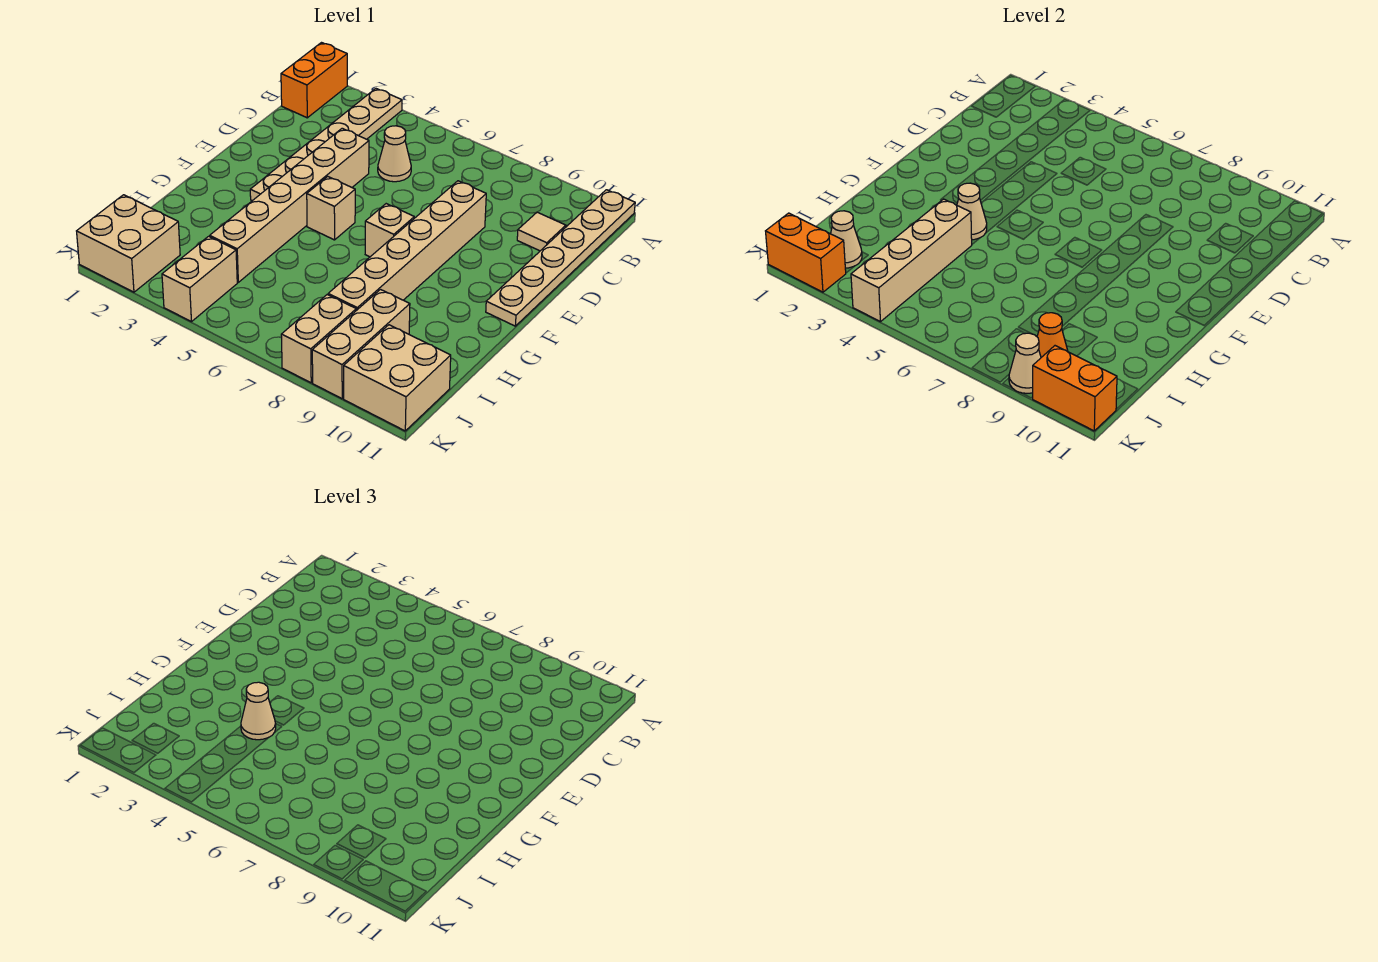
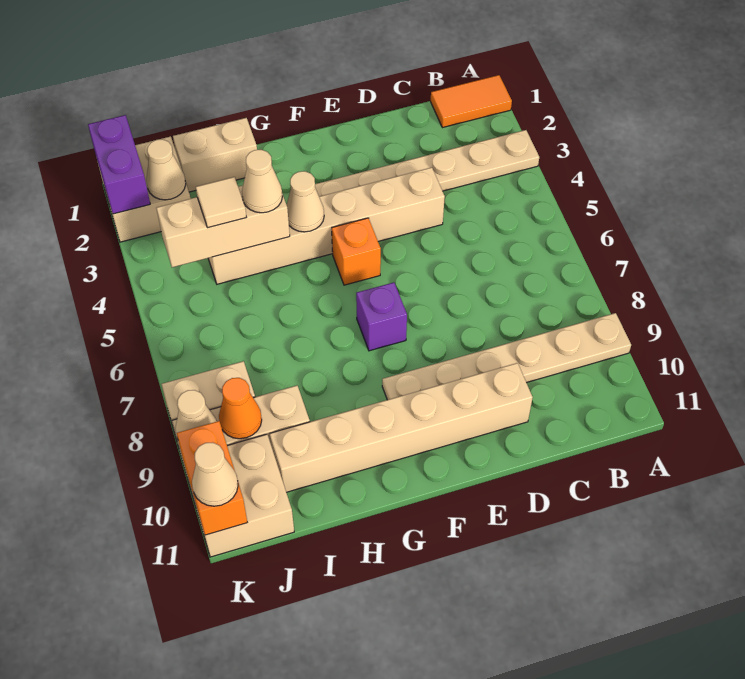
orange 1x2 brick [281,43,347,118] -> orange 1x2 tile [431,75,512,128]
tan 1x6 plate [486,190,635,326] -> tan 1x6 plate moved to [382,313,631,400]
tan 1x1 cone [378,126,411,182] -> tan 1x1 cone moved to [192,442,238,506]
tan 1x1 tile [517,212,566,251] -> tan 1x1 tile moved to [196,177,246,228]
tan 1x6 brick [328,181,486,310] -> tan 1x6 brick moved to [270,363,533,492]
tan 1x1 brick [307,176,355,240] -> orange 1x1 brick [332,218,381,285]
tan 1x1 brick [365,204,414,257] -> purple 1x1 brick [356,282,407,351]
tan 1x4 brick [851,199,972,322] -> tan 1x3 brick [156,186,290,267]
tan 1x2 brick [162,236,237,322] -> tan 1x2 brick moved to [173,118,257,192]
orange 1x2 brick [766,213,846,292] -> purple 1x2 brick [88,115,150,214]

